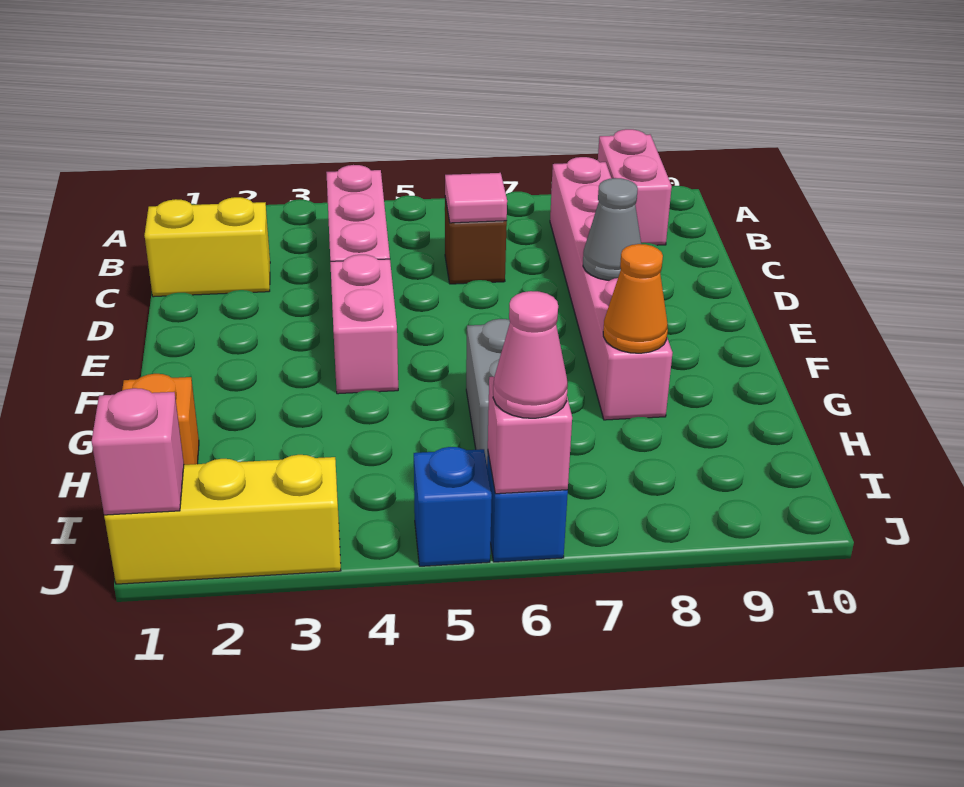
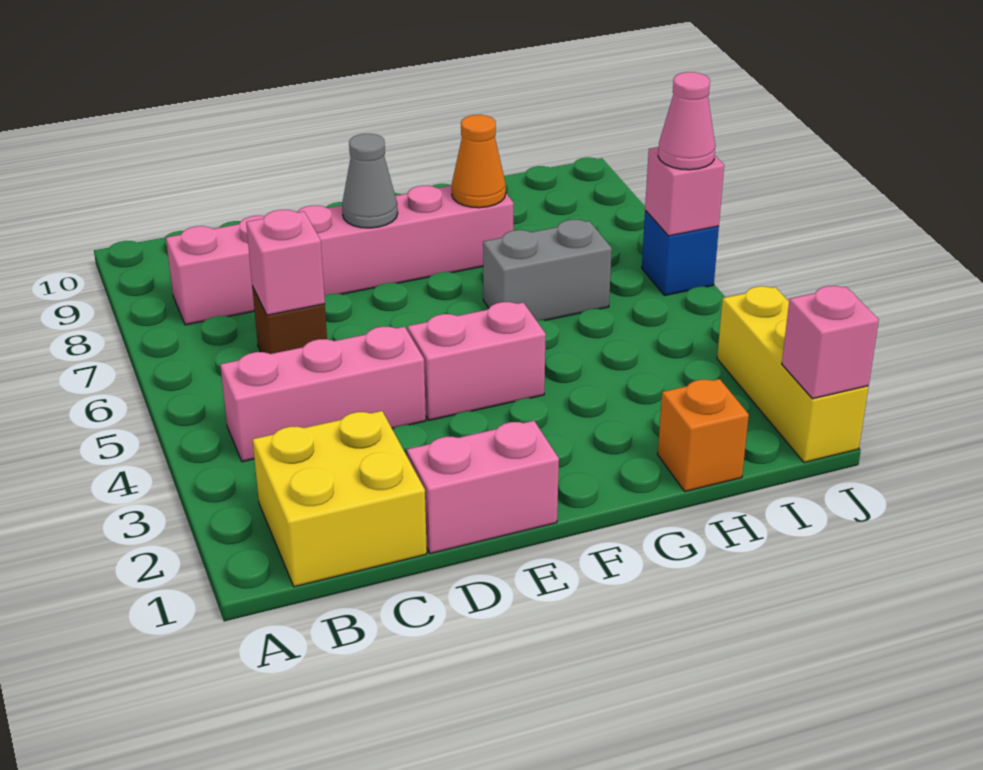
pink 1x2 brick [598,129,672,245] -> pink 1x2 brick moved to [407,421,559,554]
yellow 1x2 brick [145,197,270,297] -> yellow 2x2 brick [253,411,427,587]
pink 1x1 tile [445,173,507,223] -> pink 1x1 brick [246,210,325,315]
blue 1x1 brick [414,447,492,566] -> none

